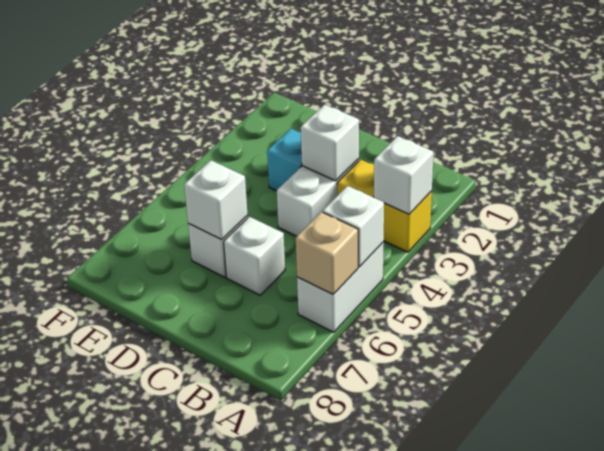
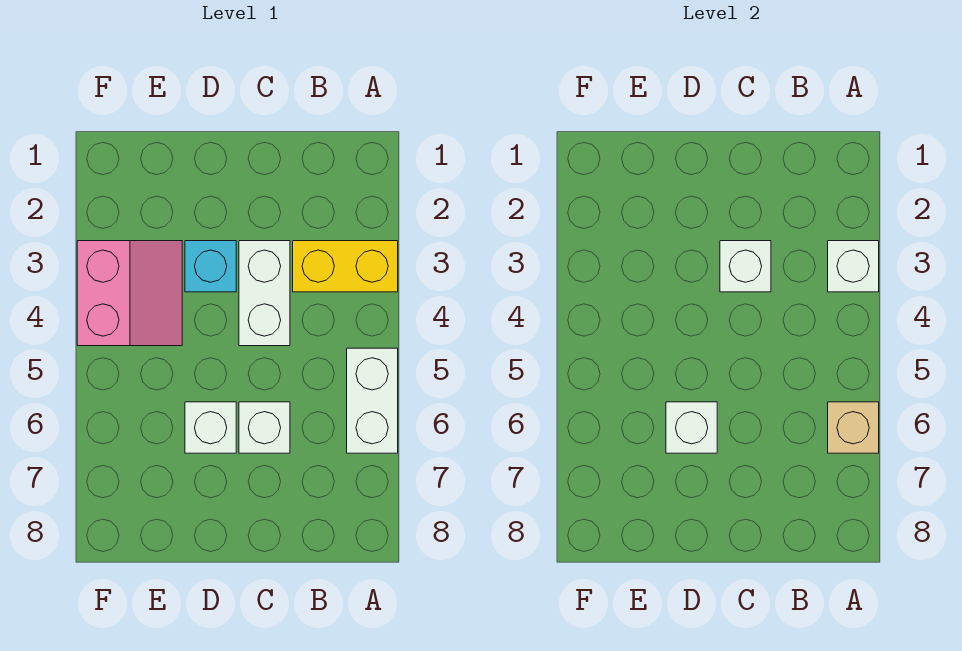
white 1x1 brick [323,186,384,267] -> none
none -> pink 2x2 slope [77,241,182,346]

